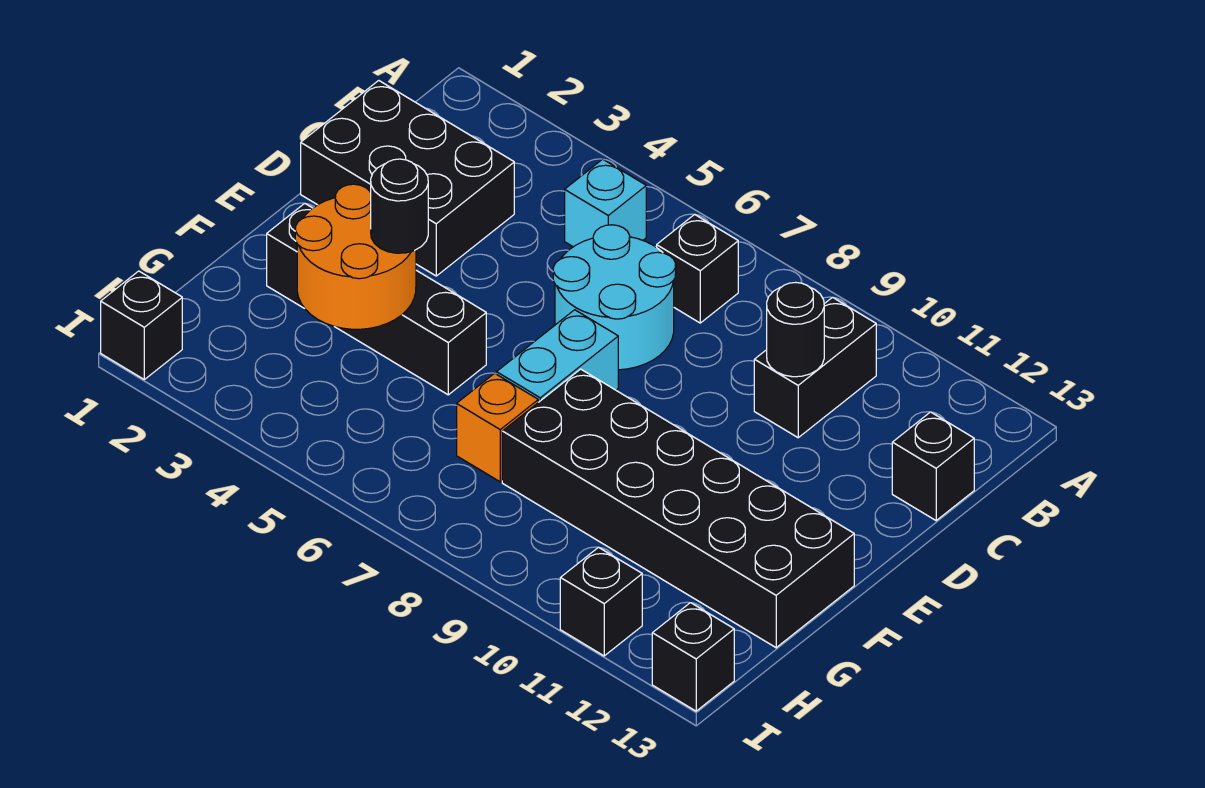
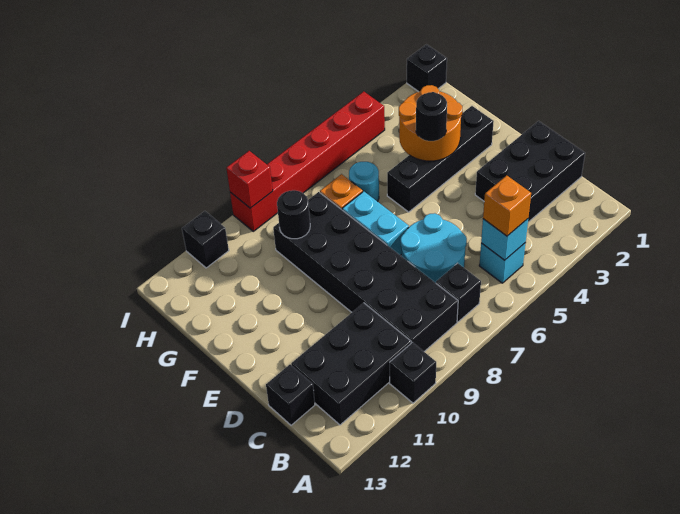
none -> cyan 1x1 brick [481,219,528,260]
none -> orange 1x1 brick [483,176,531,236]
black 1x2 brick [754,297,876,438] -> black 2x3 brick [291,303,411,425]
black 1x1 round brick [767,282,824,377] -> black 1x1 round brick moved to [277,190,310,239]
black 2x6 brick [502,369,854,648] -> black 2x6 brick turned to [273,192,458,351]
none -> cyan 1x1 round brick [349,162,379,202]
none -> red 1x6 brick [230,92,385,231]
none -> red 1x1 brick [226,151,273,208]
black 1x1 brick [652,603,734,711] -> black 1x1 brick moved to [390,342,436,403]

